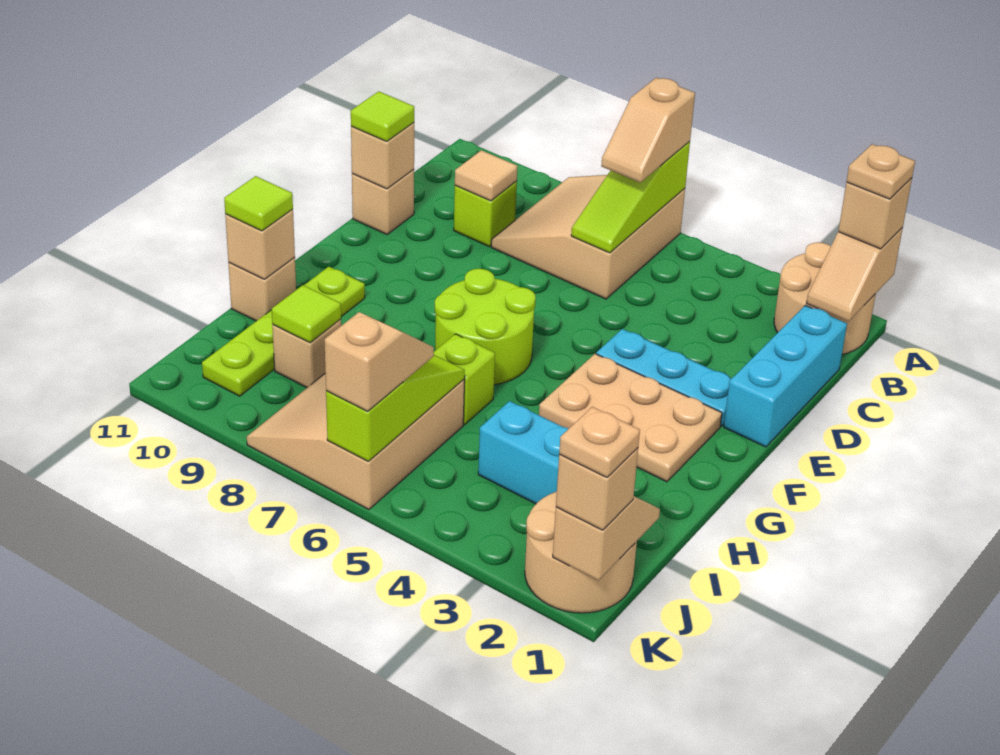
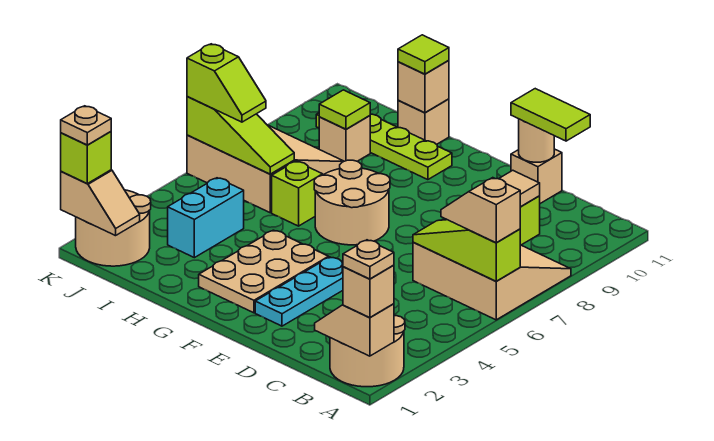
cyan 1x3 brick [724,305,847,447] -> none
tan 1x1 brick [351,123,414,189] -> tan 1x1 round brick [519,119,554,162]
lime 1x1 tile [351,91,414,141] -> lime 1x2 tile [511,89,590,141]
lime 2x2 round brick [435,269,536,385] -> tan 2x2 round brick [314,160,390,245]
tan 1x2 slope [324,312,434,411] -> lime 1x2 slope [187,44,266,122]
tan 1x1 brick [556,448,638,530] -> lime 1x1 brick [61,132,111,184]

